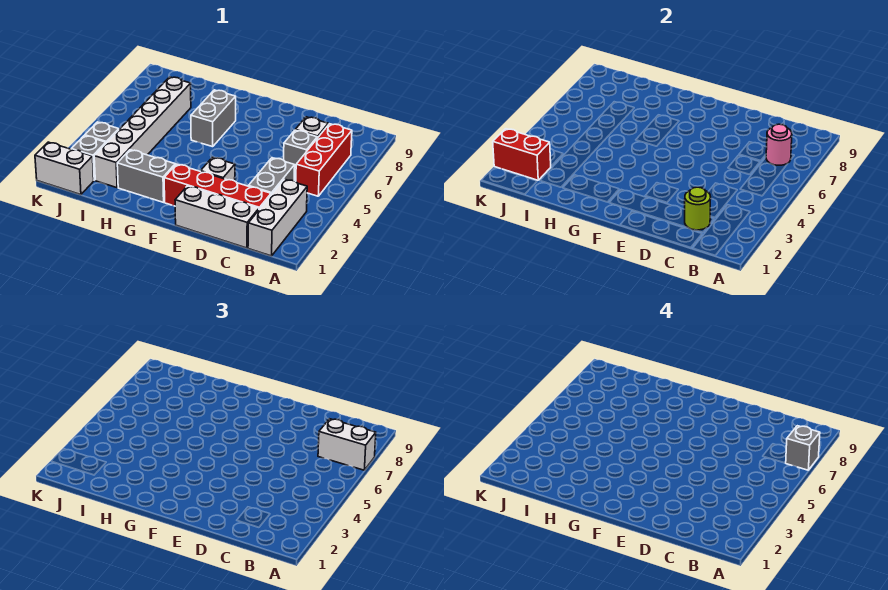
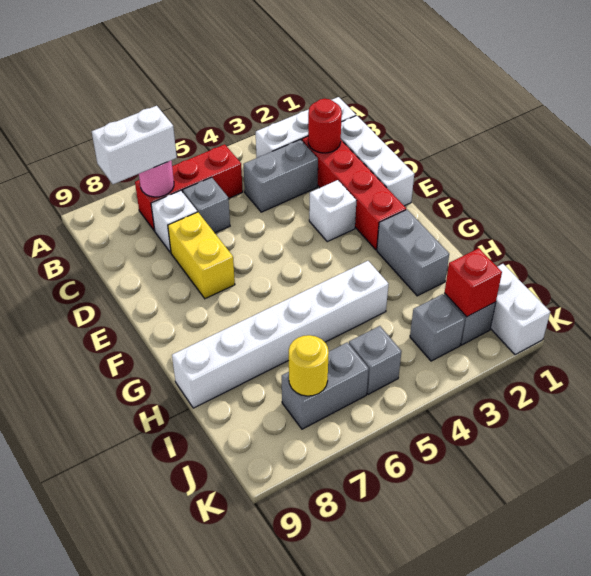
white 1x2 brick [318,419,376,470] -> white 1x2 brick turned to [92,106,177,184]
grey 1x1 brick [786,426,820,470] -> grey 1x1 brick moved to [349,326,402,394]
lime 1x1 round brick [685,187,711,230] -> red 1x1 round brick [308,99,342,153]
none -> yellow 1x2 brick [168,212,235,299]
grey 1x2 brick [191,90,236,147] -> grey 1x2 brick moved to [282,342,369,429]
white 1x6 brick [94,77,191,188] -> white 1x6 brick moved to [172,261,388,408]
red 1x2 brick [493,129,551,180] -> red 1x1 brick [445,248,502,317]
none -> yellow 1x1 round brick [289,335,329,396]

